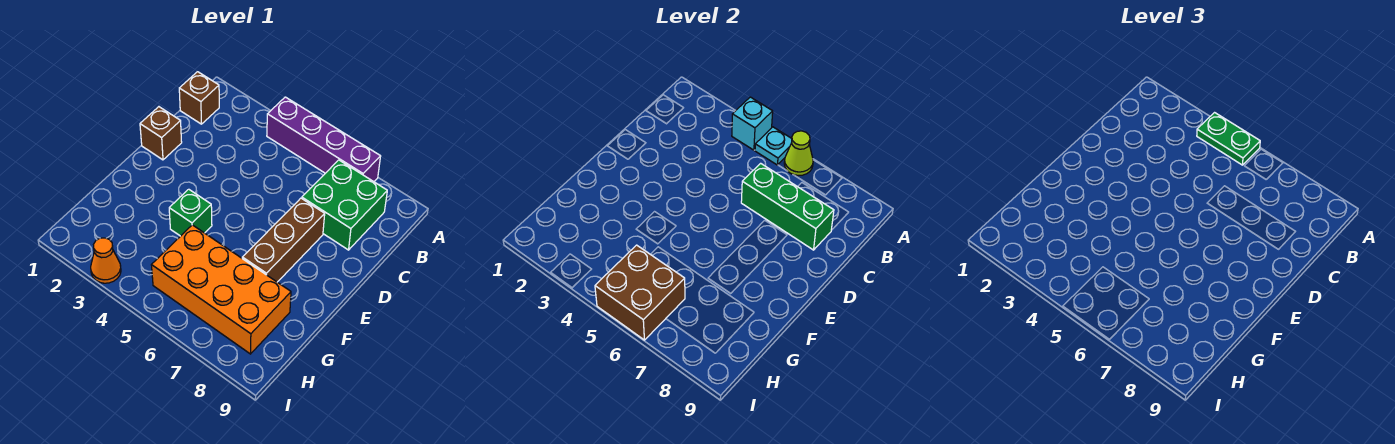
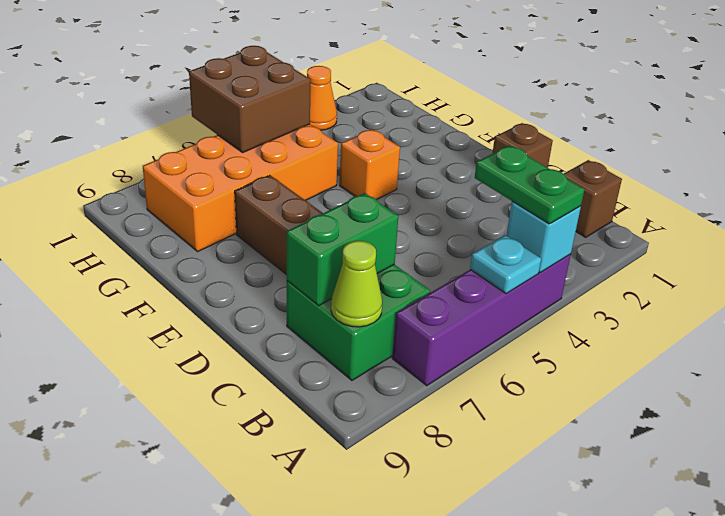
green 1x2 plate [1197,113,1260,165] -> green 1x2 plate turned to [475,146,584,224]
lime 1x1 cone [784,131,813,176] -> lime 1x1 cone moved to [331,241,382,327]
green 1x3 brick [741,163,834,250] -> green 1x2 brick [287,193,398,306]
green 1x1 brick [169,189,212,236] -> orange 1x1 brick [340,129,400,200]

